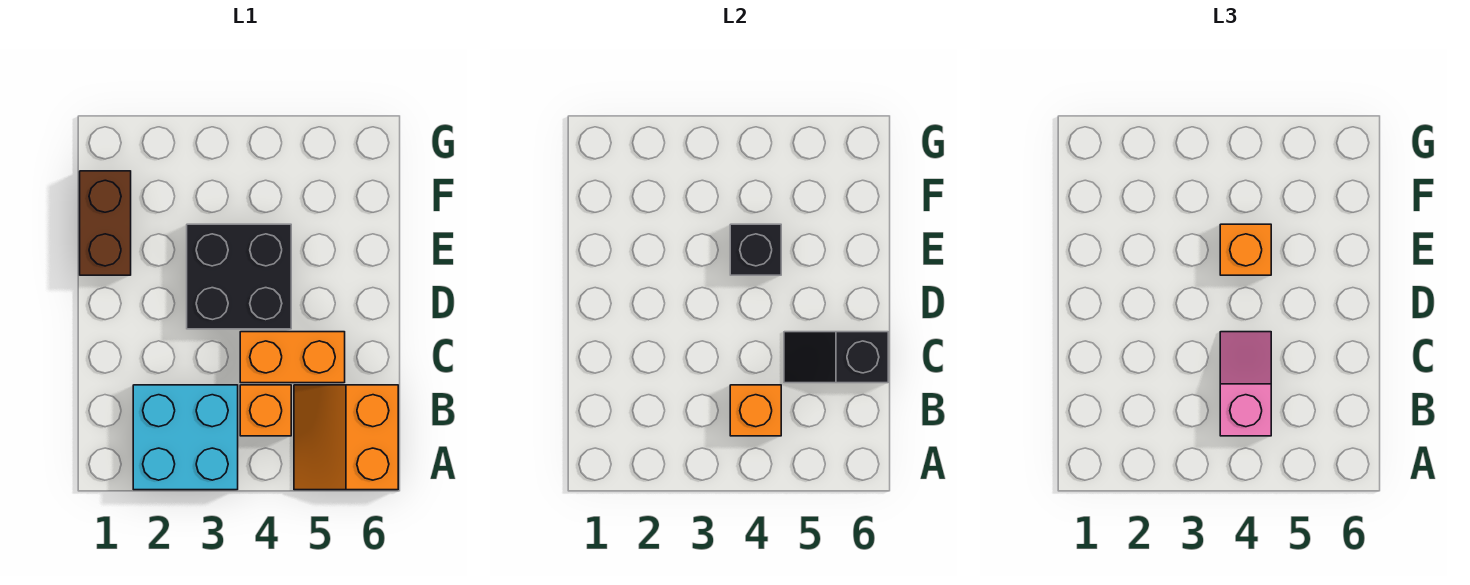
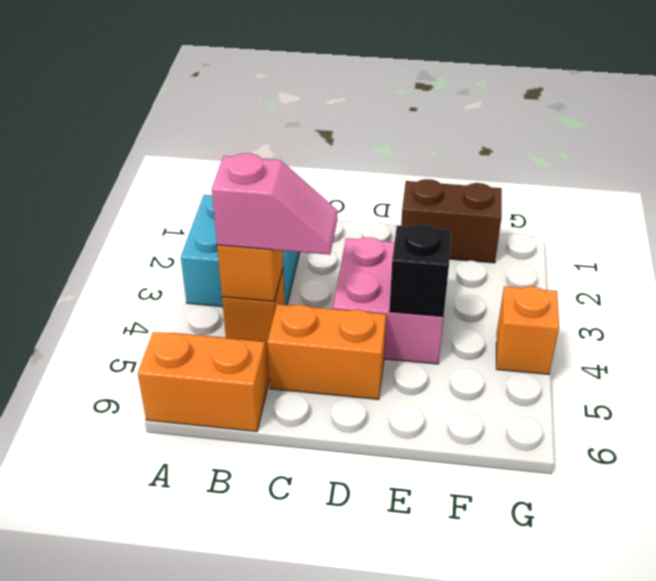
orange 1x2 brick [240,332,345,383] -> orange 1x2 brick turned to [267,304,386,399]
black 1x2 slope [784,332,888,383] -> none
black 2x2 brick [187,224,291,329] -> pink 2x2 brick [333,237,443,364]
orange 1x1 brick [1220,224,1271,275] -> orange 1x1 brick moved to [496,286,559,374]

